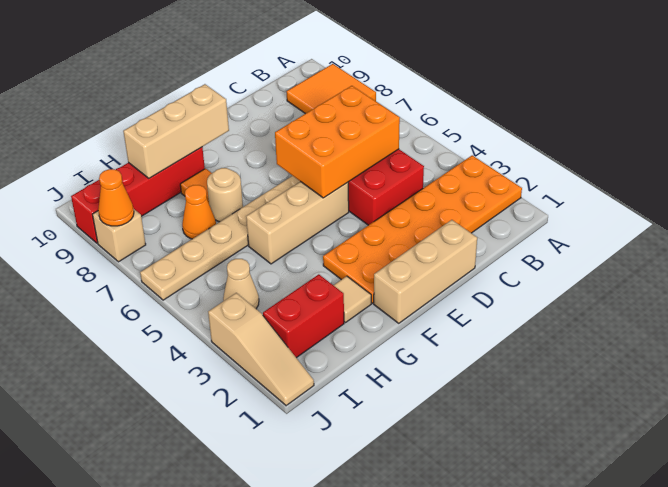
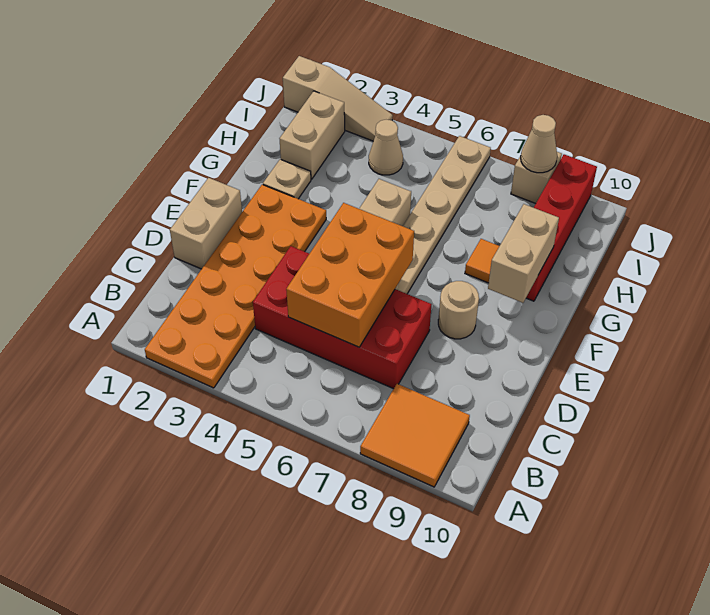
tan 1x3 brick [374,220,477,323] -> tan 1x2 brick [170,178,242,269]
tan 1x3 brick [123,84,229,178] -> tan 1x2 brick [488,204,559,303]
tan 1x1 tile [334,276,371,323] -> tan 1x1 plate [263,159,311,199]
tan 1x1 round brick [207,168,243,222] -> tan 1x1 round brick moved to [438,281,479,339]
red 1x2 brick [263,274,344,358] -> tan 1x2 brick [279,91,345,179]
orange 1x1 cone [182,185,216,239] -> none
tan 1x3 slope [208,293,314,406] -> tan 1x3 slope turned to [283,56,393,141]
orange 1x1 cone [98,169,134,226] -> tan 1x1 cone [521,115,557,173]

